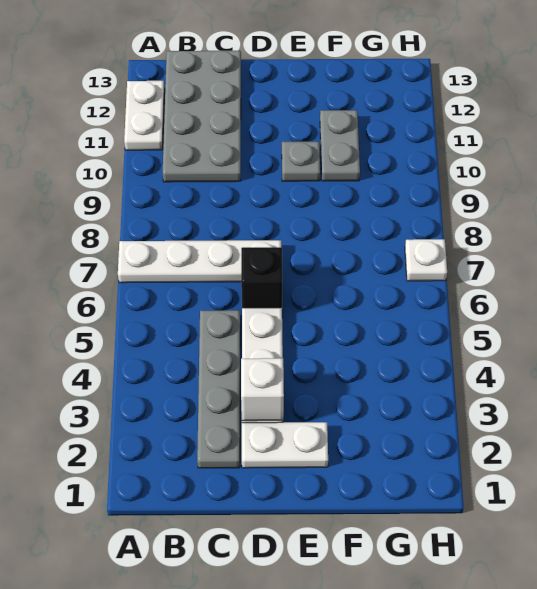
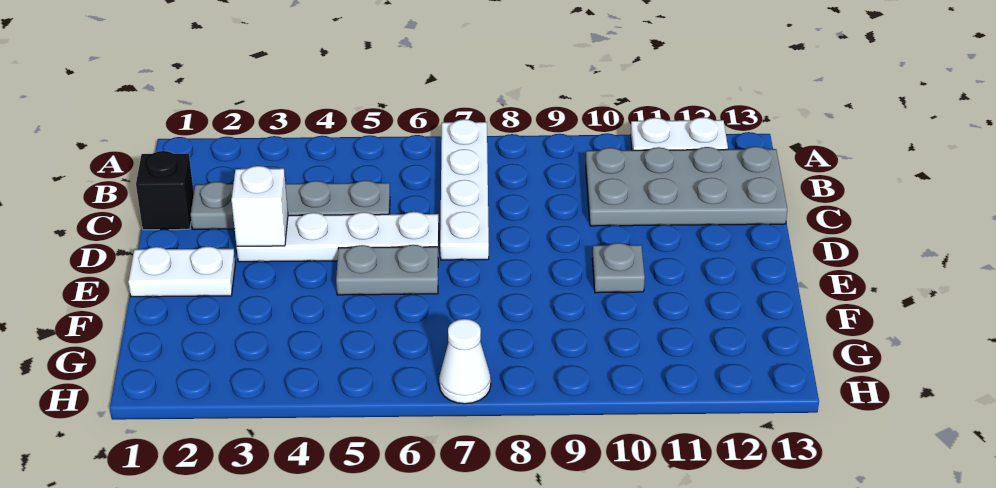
white 1x2 plate [242,422,328,468] -> white 1x2 plate turned to [128,247,236,297]
black 1x1 brick [241,247,282,308] -> black 1x1 brick moved to [136,151,194,230]
grey 1x2 plate [320,110,360,181] -> grey 1x2 plate moved to [336,245,438,295]
white 1x1 plate [405,239,447,281] -> white 1x1 cone [439,319,491,404]

